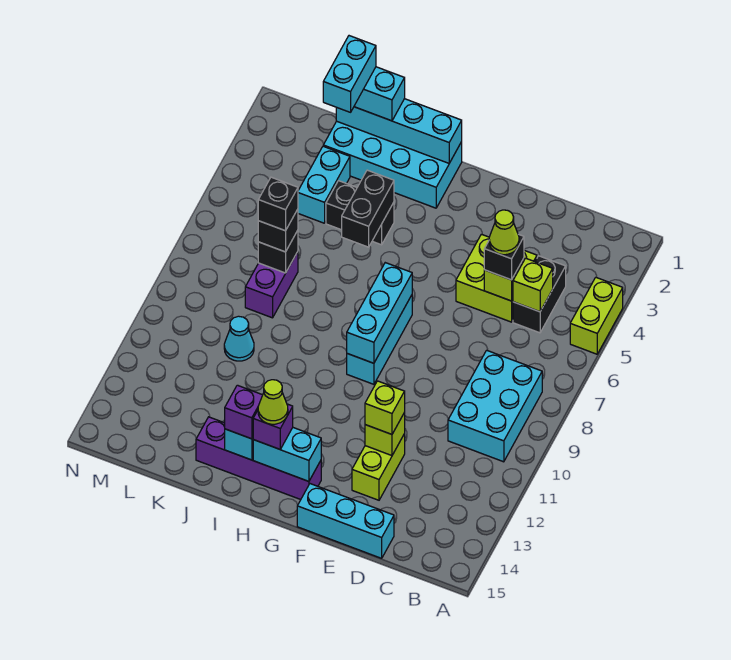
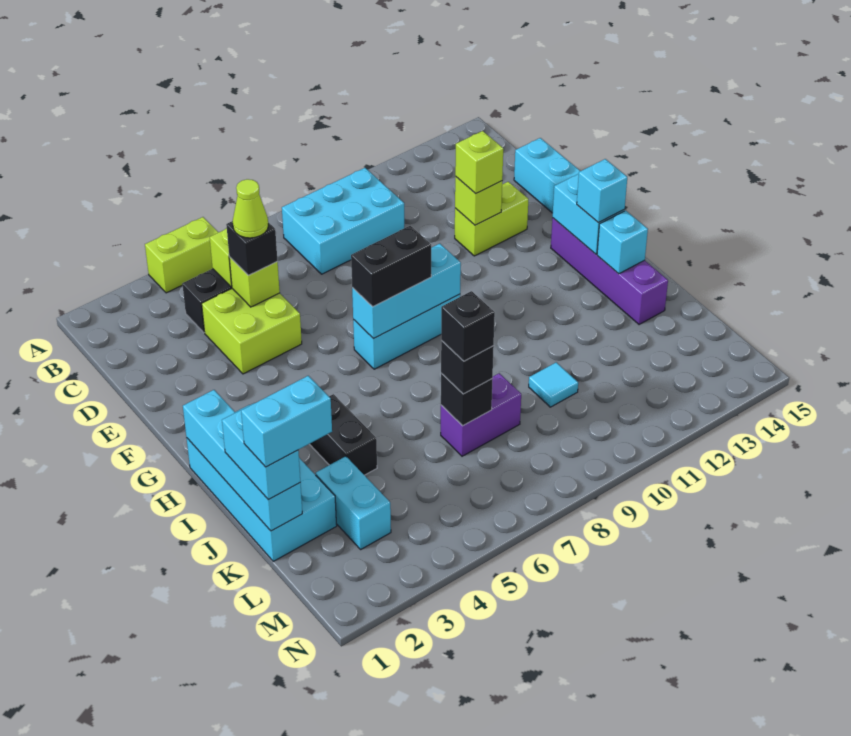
purple 1x1 brick [253,404,293,449] -> cyan 1x1 brick [577,159,627,223]
lime 1x1 cone [258,380,288,424] -> none
black 1x2 brick [342,170,394,247] -> black 1x2 brick moved to [351,226,431,307]
purple 1x1 brick [225,385,262,439] -> none
cyan 1x2 brick [298,146,350,223] -> cyan 1x2 brick turned to [315,456,391,549]
cyan 1x1 cone [224,316,254,361] -> cyan 1x1 tile [529,362,578,407]

